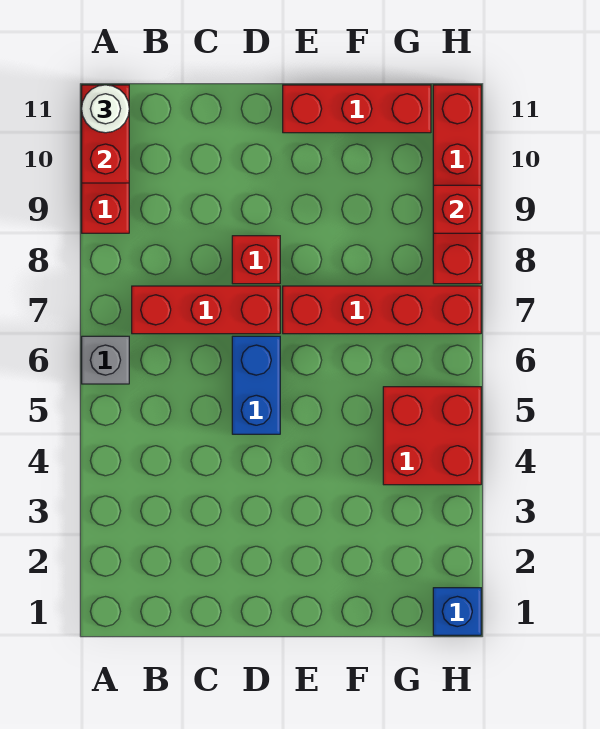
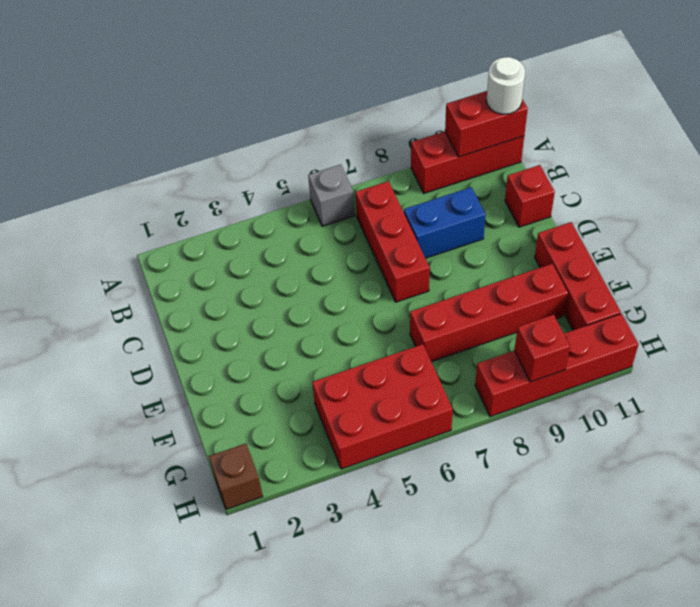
blue 1x2 brick [232,336,280,434] -> blue 1x2 brick moved to [404,187,486,258]
red 1x1 brick [232,236,280,284] -> red 1x1 brick moved to [505,165,555,227]
red 1x4 brick [283,286,481,334] -> red 1x4 brick turned to [410,264,568,362]
red 2x2 brick [383,387,481,485] -> red 2x3 brick [312,344,453,469]
blue 1x1 brick [433,588,481,635] -> brown 1x1 brick [209,444,263,510]

